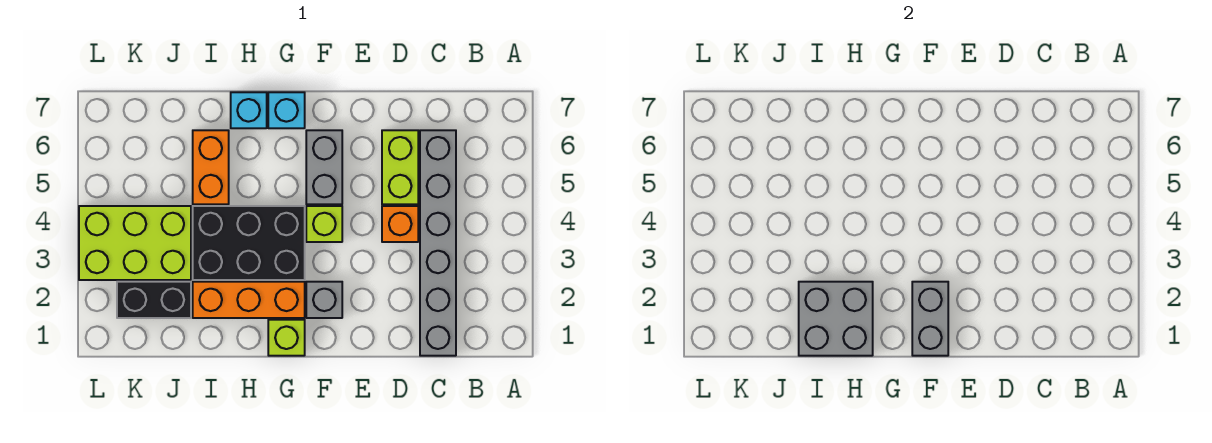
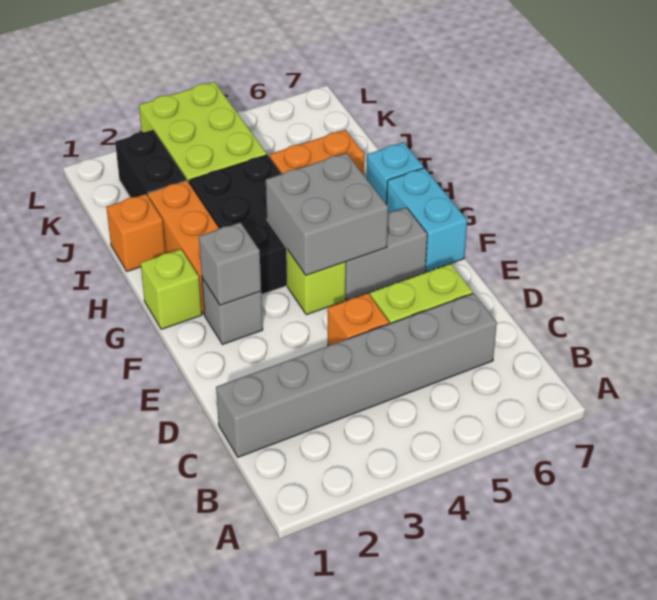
grey 1x2 brick [912,282,948,356] -> grey 1x1 brick [199,222,261,305]
cyan 1x1 brick [268,92,305,128] -> cyan 1x2 brick [387,168,467,272]
grey 2x2 brick [799,282,873,356] -> grey 2x2 brick moved to [266,153,388,275]
none -> orange 1x1 brick [106,194,166,271]

